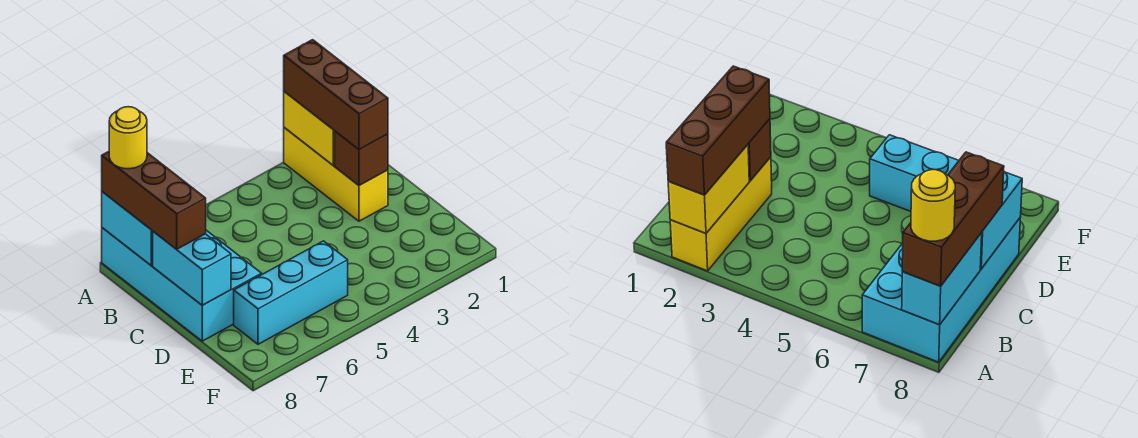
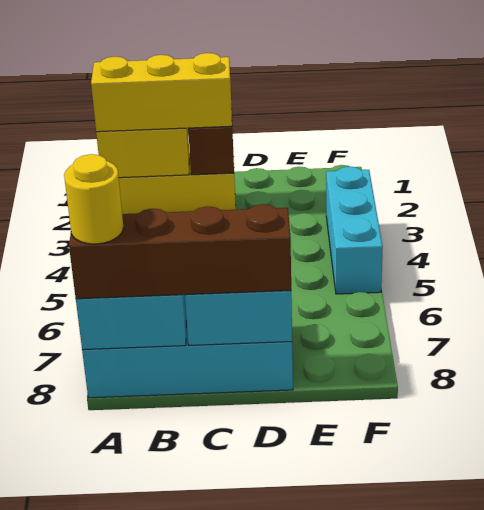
brown 1x3 brick [284,40,388,149] -> yellow 1x3 brick [91,53,232,132]
brown 1x3 brick [102,152,206,249] -> brown 1x4 brick [69,204,291,299]
cyan 1x3 brick [234,241,348,344] -> cyan 1x3 brick moved to [326,166,383,294]

